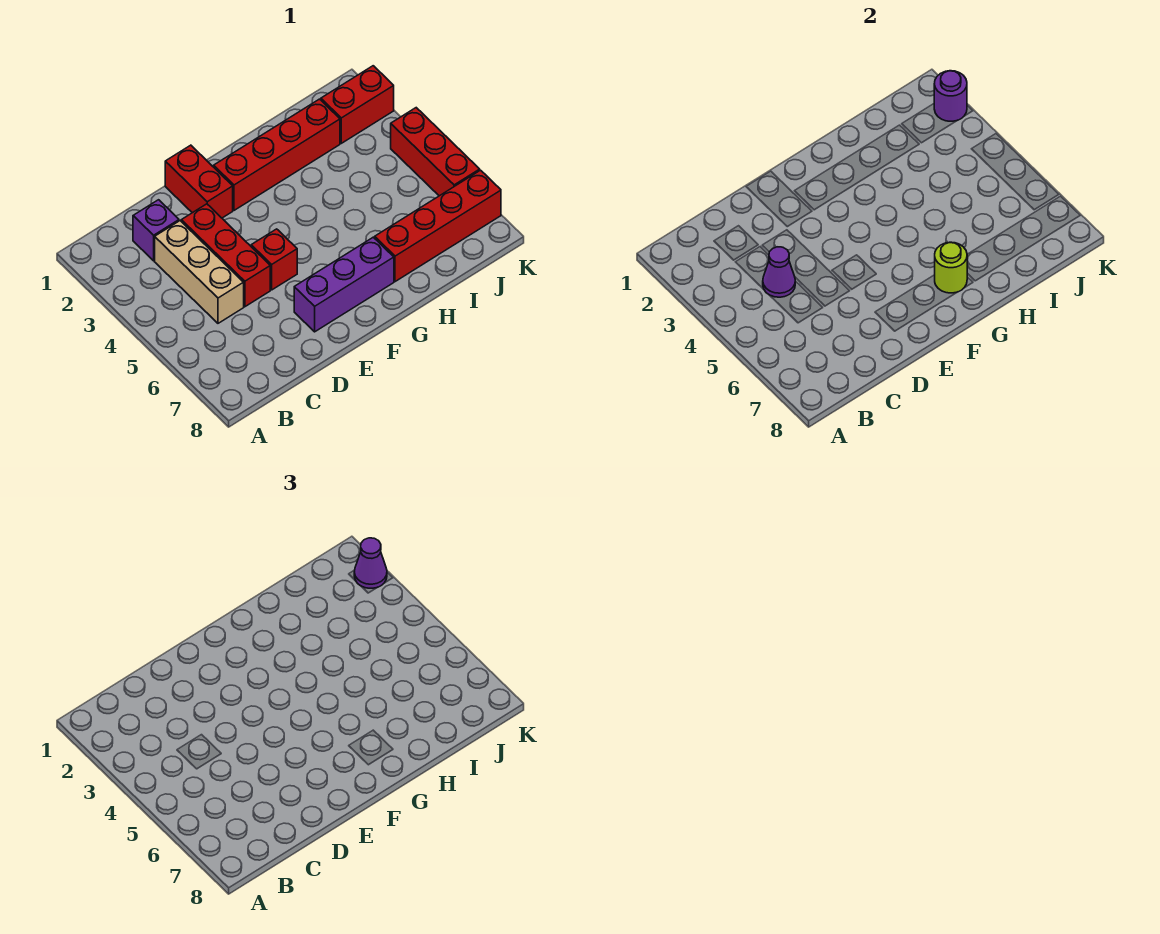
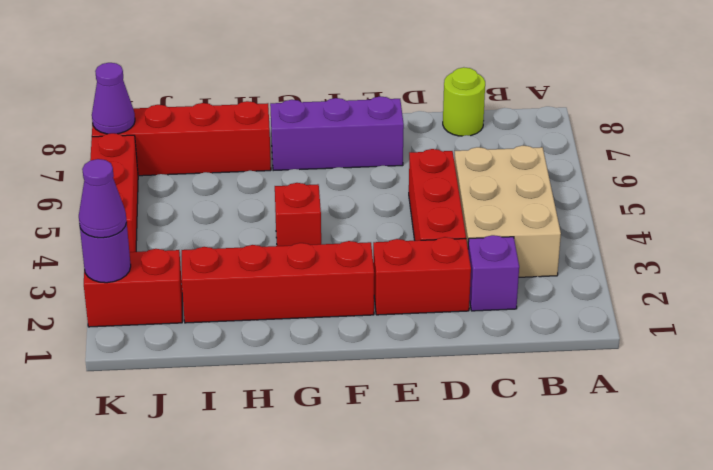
tan 1x3 brick [155,221,244,323] -> tan 2x3 brick [454,146,561,277]
purple 1x1 cone [763,247,795,297] -> purple 1x1 cone moved to [92,63,135,134]
red 1x2 brick [165,145,233,218] -> red 1x2 brick turned to [373,237,471,315]
red 1x1 brick [251,229,297,290] -> red 1x1 brick moved to [275,183,321,246]
lime 1x1 round brick [935,242,967,293] -> lime 1x1 round brick moved to [443,67,485,136]

